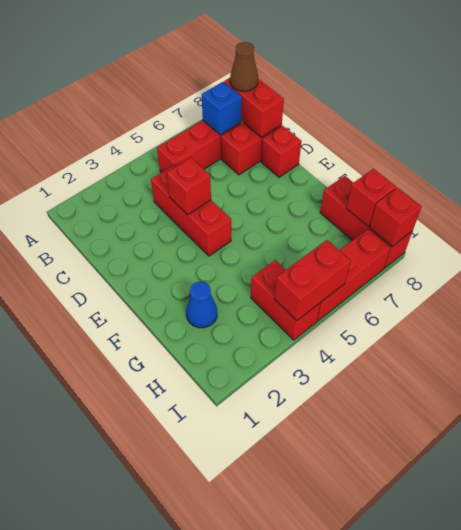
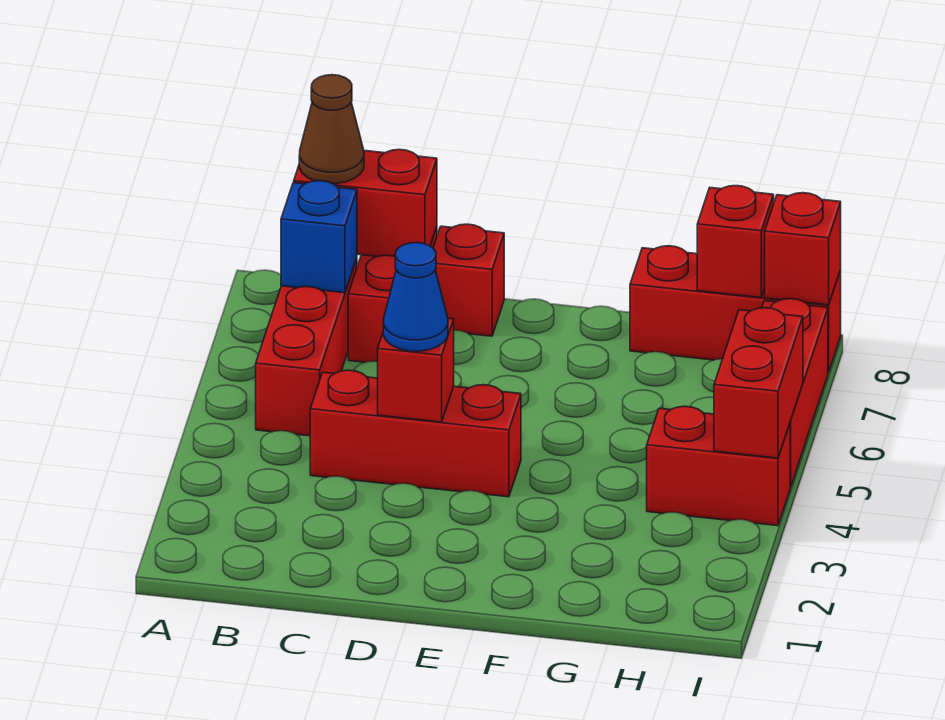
blue 1x1 cone [186,282,217,328] -> blue 1x1 cone moved to [383,243,448,351]

